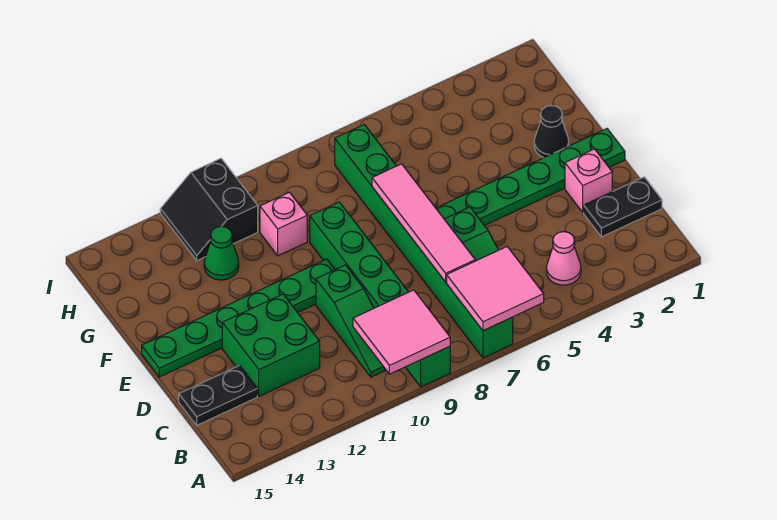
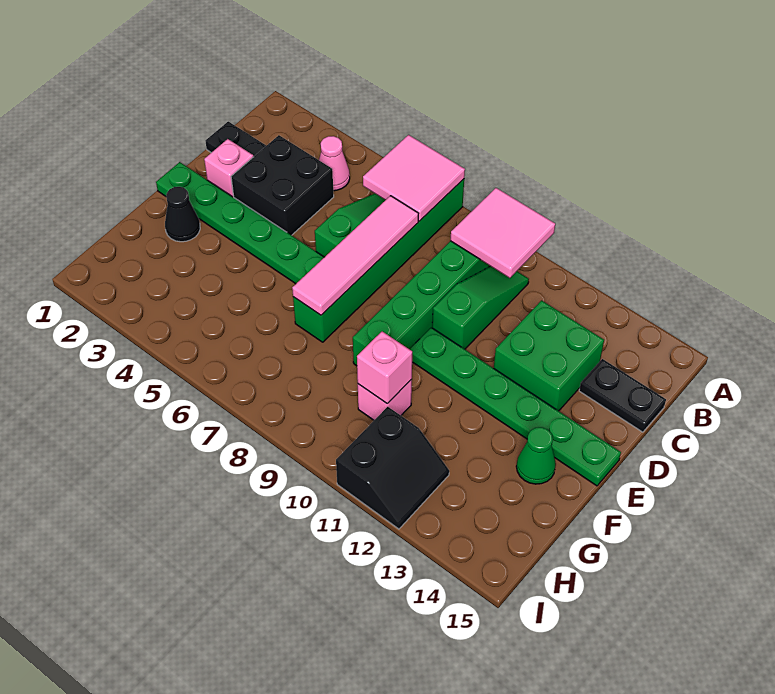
green 1x8 brick [335,125,513,358] -> green 1x6 brick [293,179,464,342]
none -> black 2x2 brick [231,135,334,235]
none -> pink 1x1 brick [357,331,412,404]
green 1x1 cone [204,226,239,280] -> green 1x1 cone moved to [516,427,556,484]

